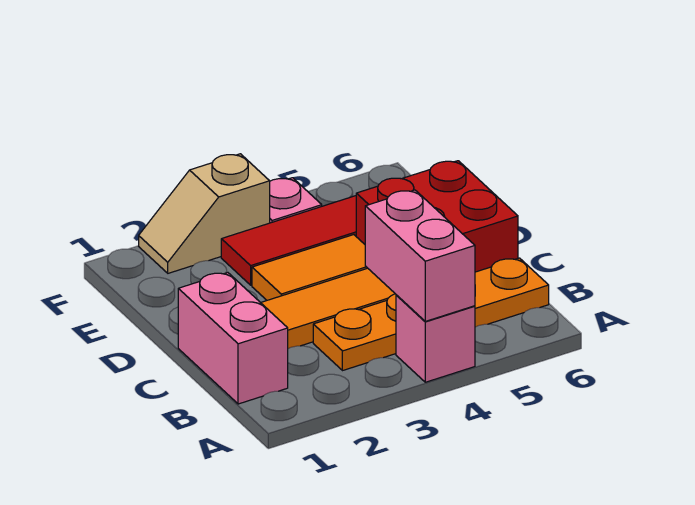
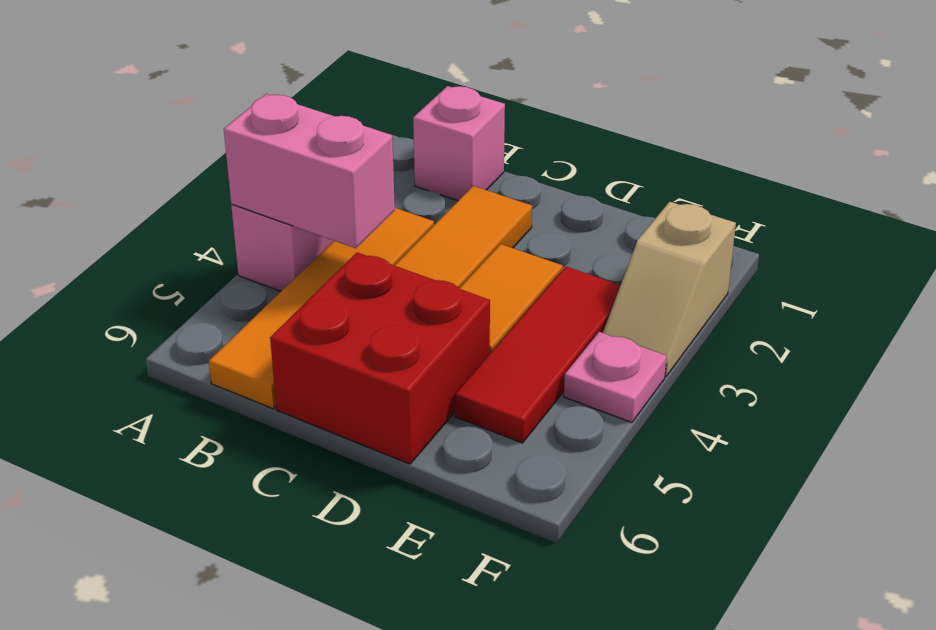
pink 1x2 brick [178,273,288,404] -> pink 1x1 brick [413,86,505,201]
orange 1x4 plate [313,258,549,371] -> orange 1x4 tile [209,208,434,409]
tan 1x2 slope [139,154,270,273] -> tan 1x2 slope turned to [603,202,736,376]

